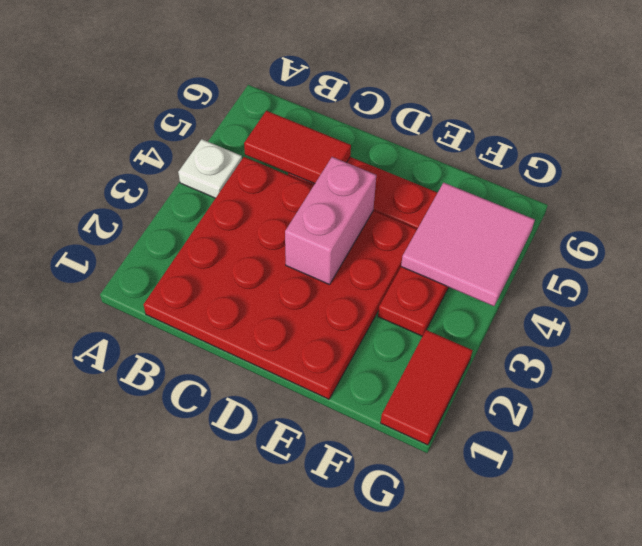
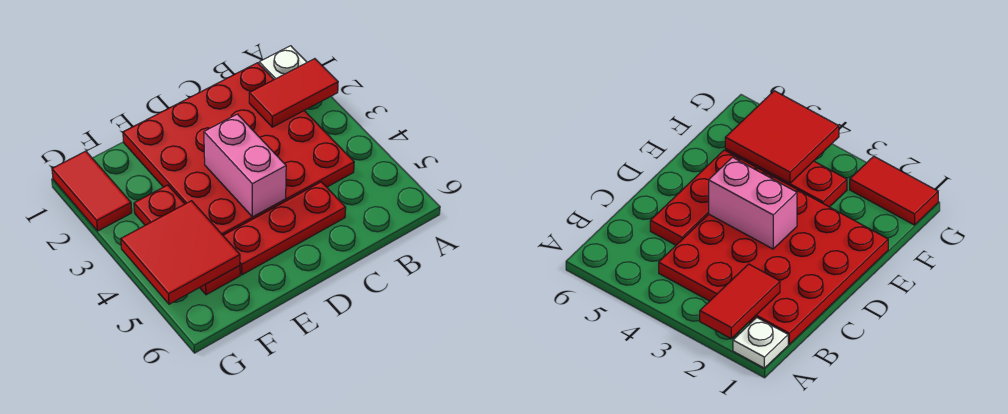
white 1x1 plate [178,139,242,198] -> white 1x1 plate moved to [259,46,307,79]
red 1x2 tile [244,111,351,184] -> red 1x2 tile moved to [249,59,338,127]
pink 2x2 tile [401,183,535,306] -> red 2x2 tile [121,201,240,304]

